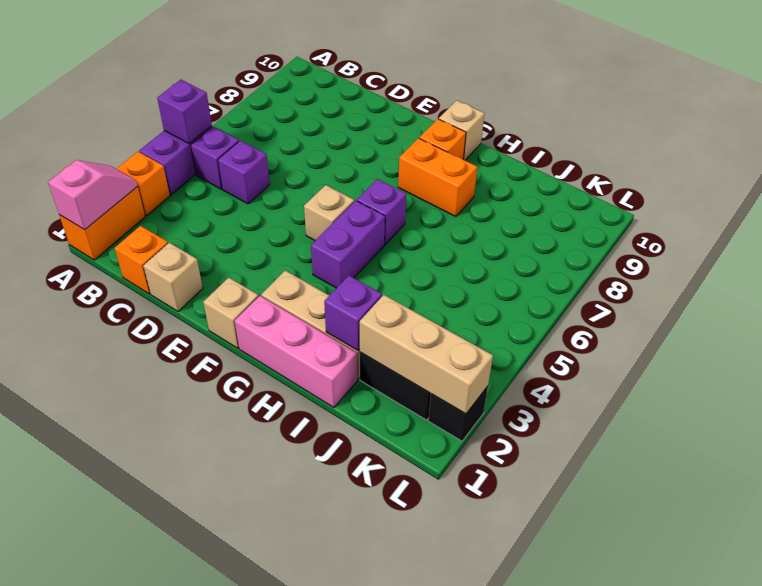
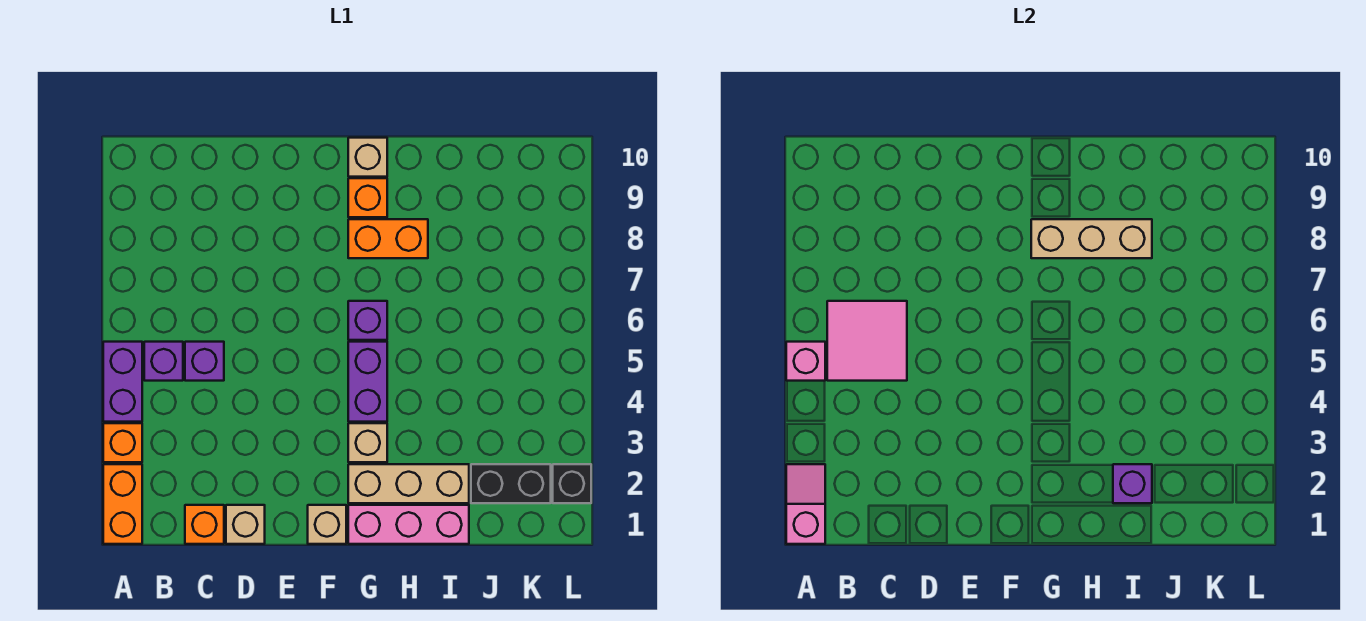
purple 1x1 brick [157,80,212,144] -> pink 1x1 brick [786,342,825,381]
none -> pink 2x2 tile [827,301,907,381]
tan 1x1 brick [304,185,354,240] -> tan 1x1 brick moved to [348,423,387,462]
tan 1x3 brick [359,295,493,414] -> tan 1x3 brick moved to [1031,219,1152,258]

